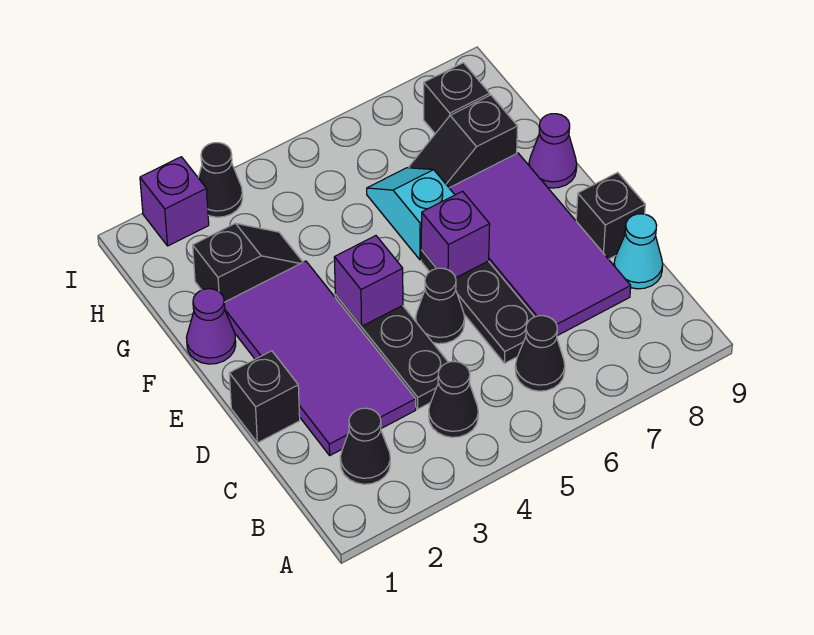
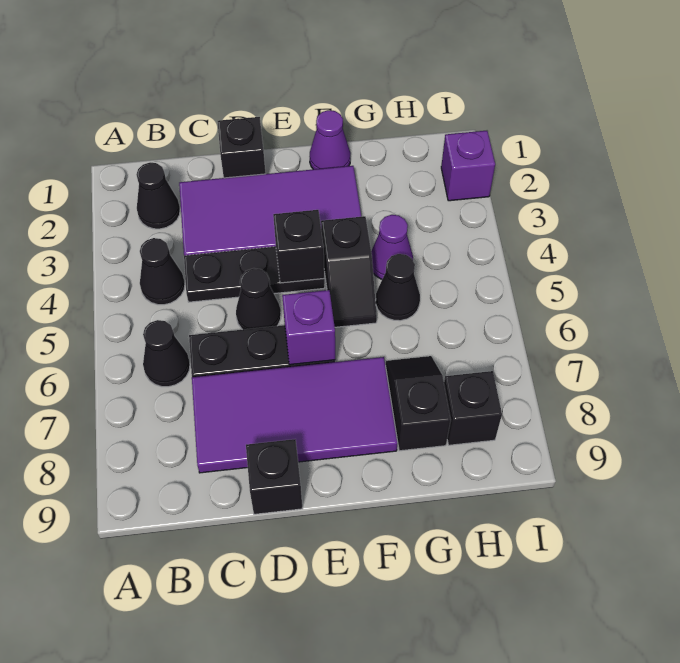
cyan 1x1 cone [614,214,663,289] -> none
purple 1x1 brick [334,236,403,327] -> black 1x1 brick [273,210,324,283]
cyan 1x2 slope [367,168,455,260] -> none
purple 1x1 cone [529,114,577,188] -> purple 1x1 cone moved to [371,215,413,279]
black 1x2 slope [193,223,303,302] -> black 1x2 slope moved to [321,216,377,327]
black 1x1 cone [198,143,243,217] -> black 1x1 cone moved to [376,254,420,321]

